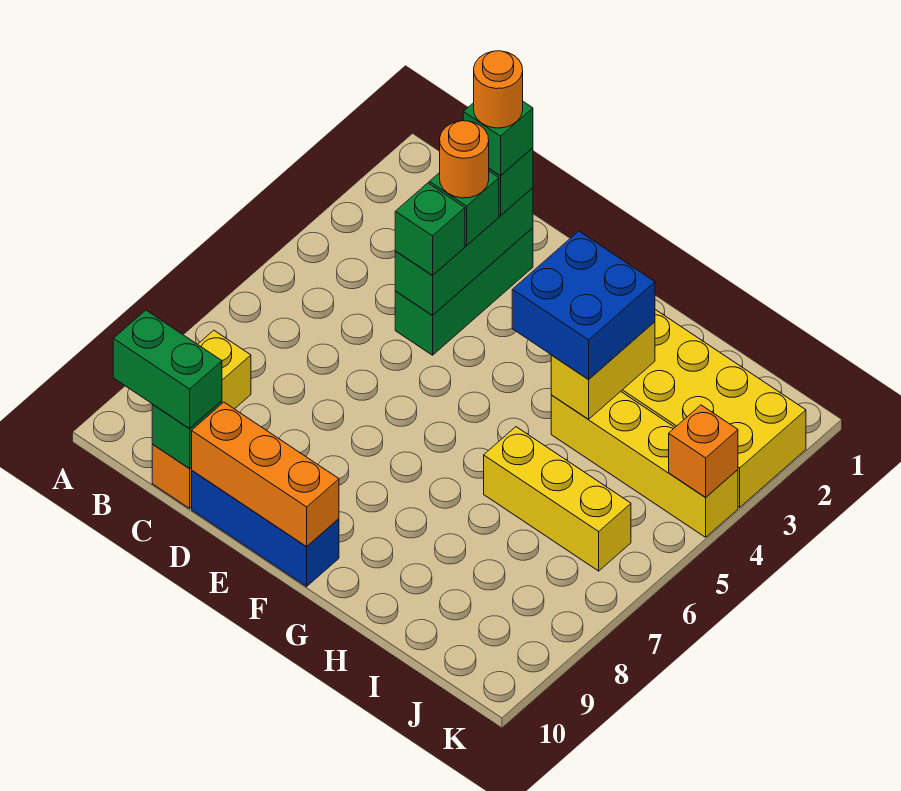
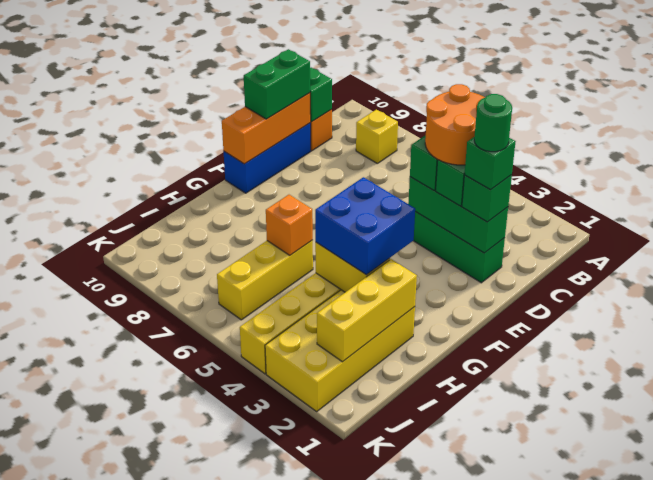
green 1x2 brick [113,310,222,428] -> green 1x2 brick moved to [244,49,310,119]
orange 1x1 round brick [474,51,523,128] -> green 1x1 round brick [474,94,512,152]
orange 1x1 round brick [440,121,489,198] -> orange 2x2 round brick [425,84,485,165]
none -> yellow 1x3 brick [317,259,417,362]
orange 1x1 brick [669,405,738,497] -> orange 1x1 brick moved to [266,195,313,255]

